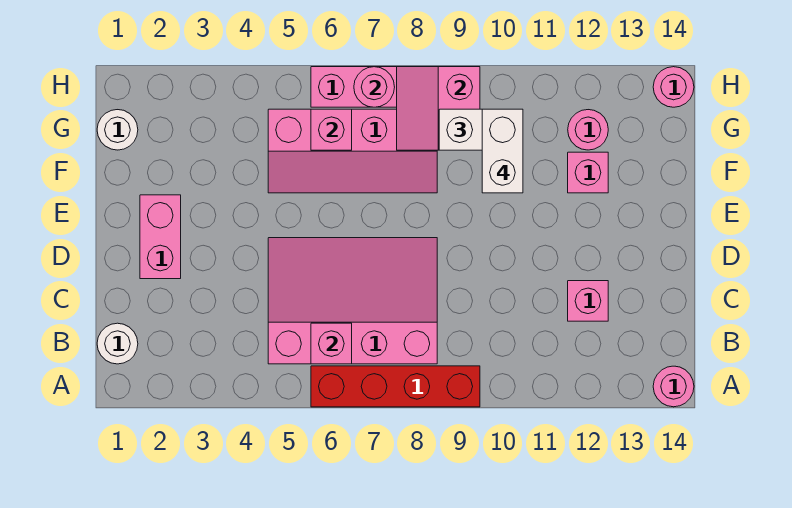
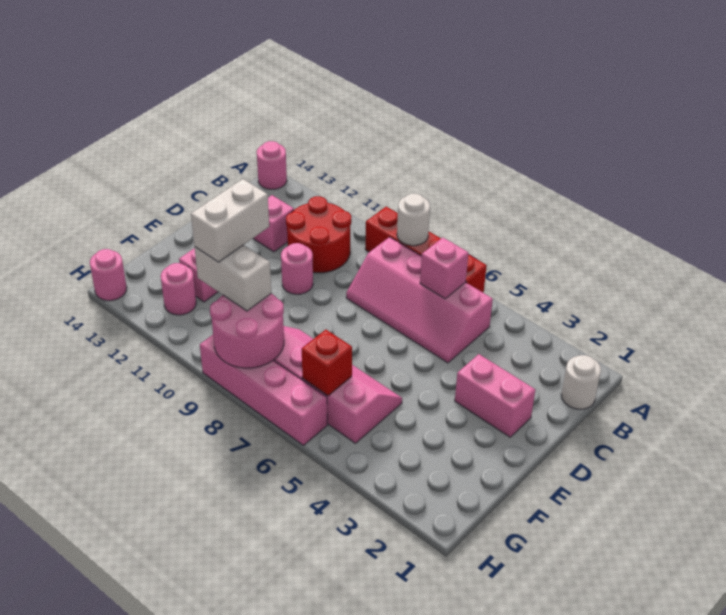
pink 3x4 slope [268,238,437,364] -> pink 2x4 slope [346,237,493,363]
none -> red 2x2 round brick [286,196,351,273]
pink 1x2 brick [140,195,181,279] -> pink 1x2 brick turned to [455,354,535,437]
white 1x1 round brick [97,110,138,150] -> white 1x1 round brick moved to [397,194,430,246]
pink 1x1 brick [311,109,352,150] -> red 1x1 brick [302,330,352,396]
pink 2x2 slope [397,67,480,150] -> pink 2x2 round brick [210,294,284,368]
pink 1x1 round brick [354,67,395,107] -> pink 1x1 round brick moved to [281,243,313,294]

